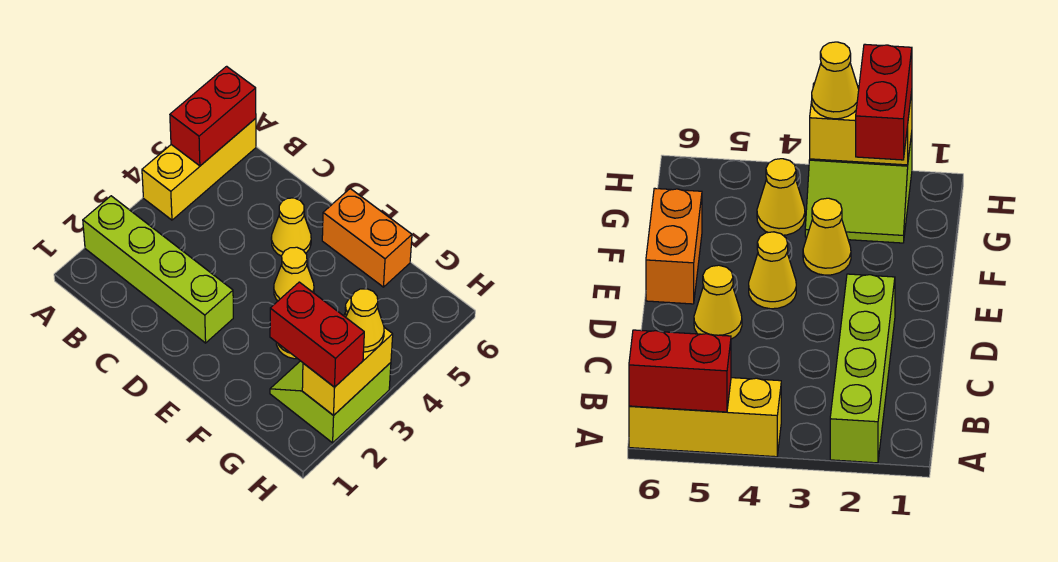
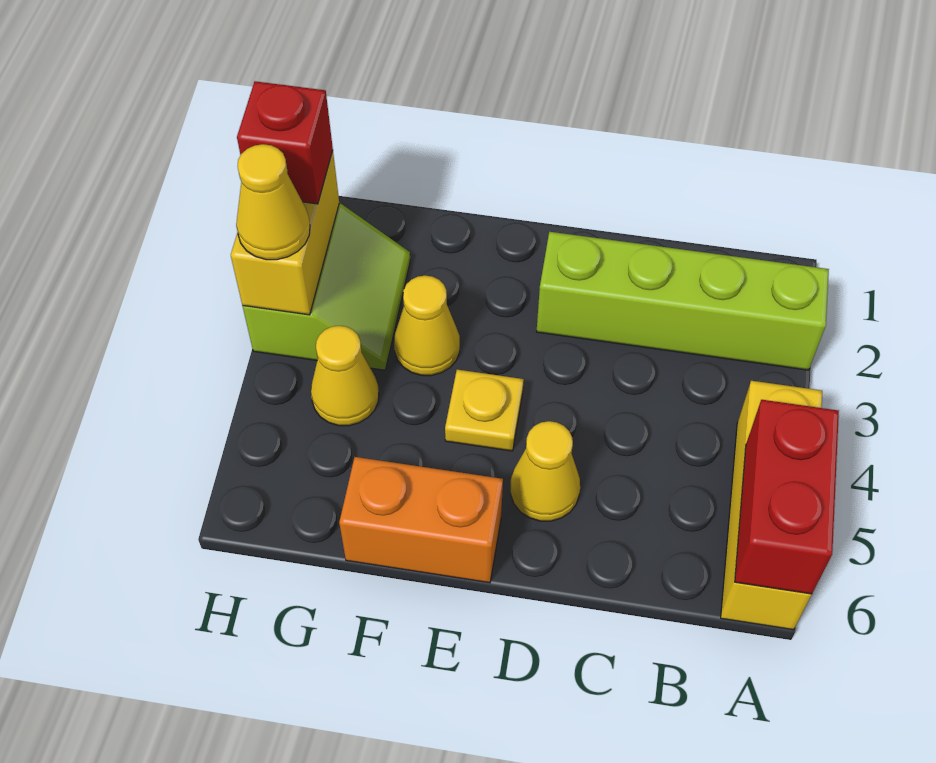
yellow 1x1 cone [274,247,314,301] -> yellow 1x1 plate [445,370,524,451]
red 1x2 brick [270,282,364,387] -> red 1x1 brick [237,81,333,204]

